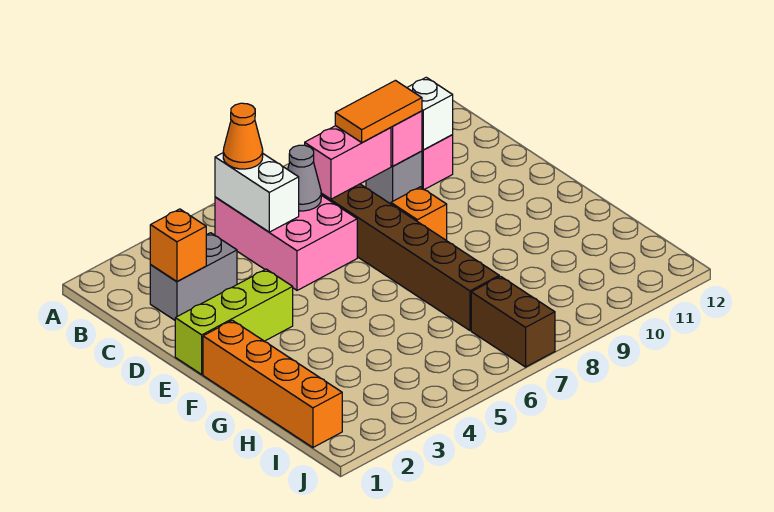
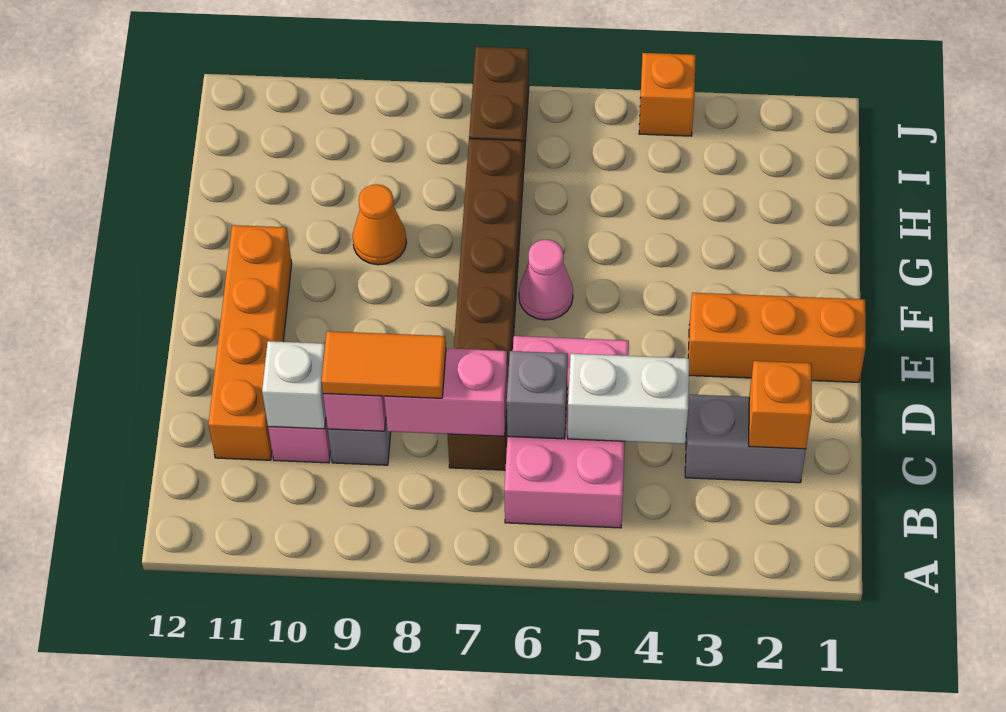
white 1x2 brick [215,153,299,232] -> white 1x2 brick turned to [568,354,689,444]
orange 1x1 cone [223,103,263,169] -> orange 1x1 cone moved to [353,184,407,265]
grey 1x1 cone [288,145,322,211] -> grey 1x1 brick [507,351,568,439]
lime 1x3 brick [175,269,293,374] -> orange 1x3 brick [688,293,866,382]
orange 1x1 brick [391,187,447,241] -> orange 1x1 brick moved to [639,53,696,136]
orange 1x4 brick [203,320,342,447] -> orange 1x4 brick moved to [208,225,292,460]
none -> pink 1x1 cone [519,240,573,320]

